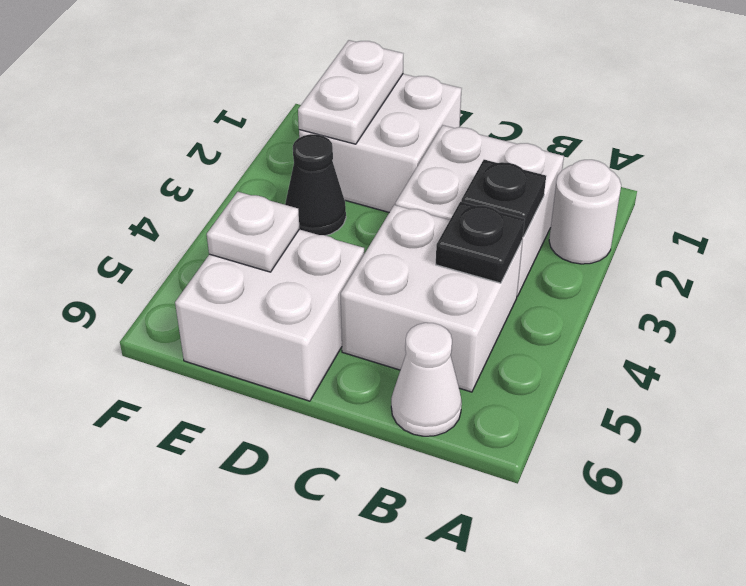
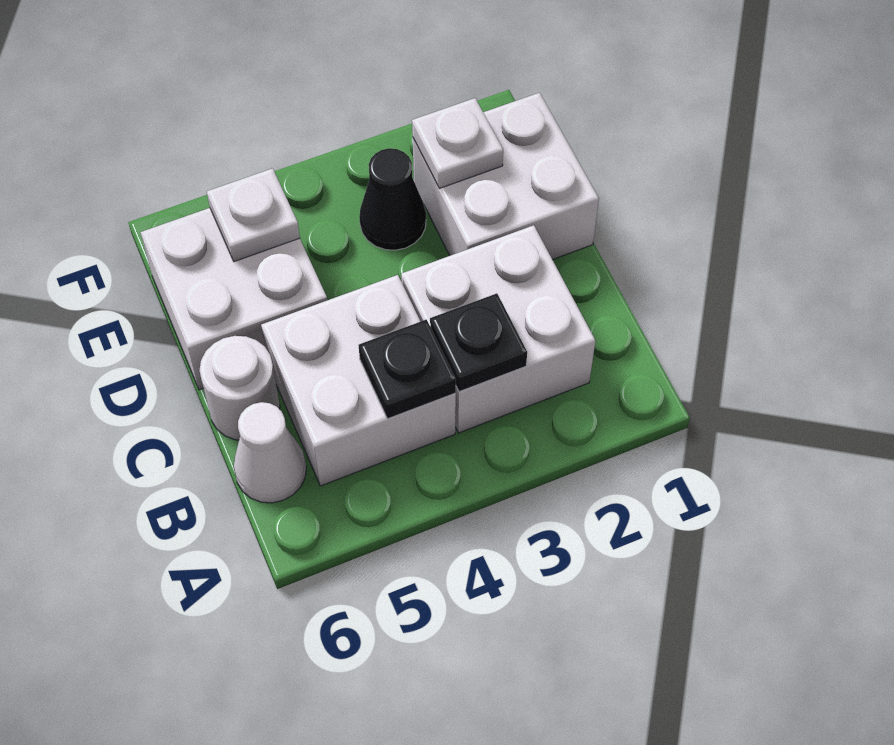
white 1x1 round brick [549,160,621,264] -> white 1x1 round brick moved to [199,336,280,440]
white 1x2 plate [298,40,403,144] -> white 1x1 plate [412,98,503,188]

